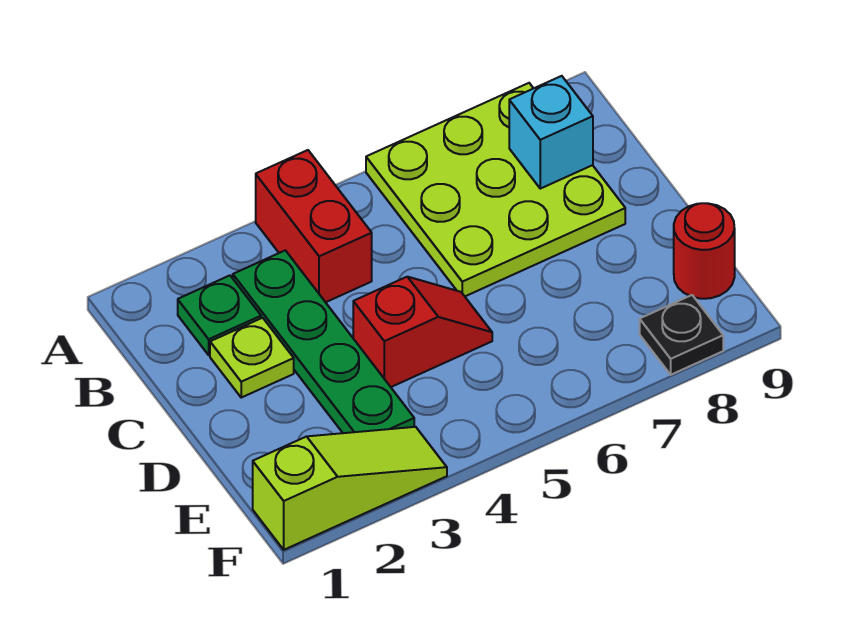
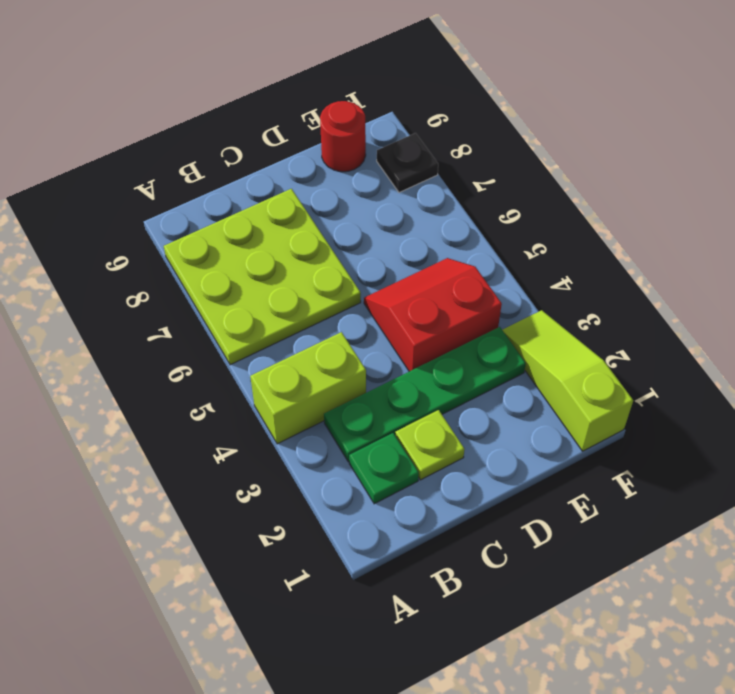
red 1x2 brick [256,150,372,302] -> lime 1x2 brick [250,332,366,444]
cyan 1x1 brick [509,76,593,189] -> none
red 1x2 slope [353,277,492,387] -> red 2x2 slope [364,258,502,371]

